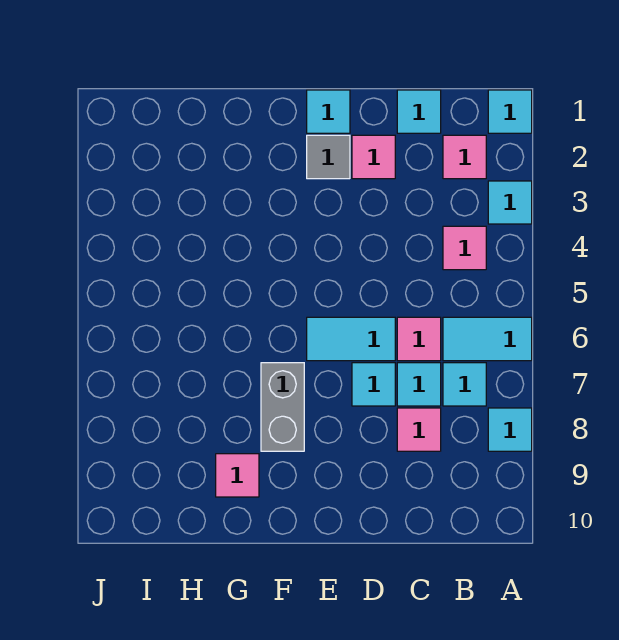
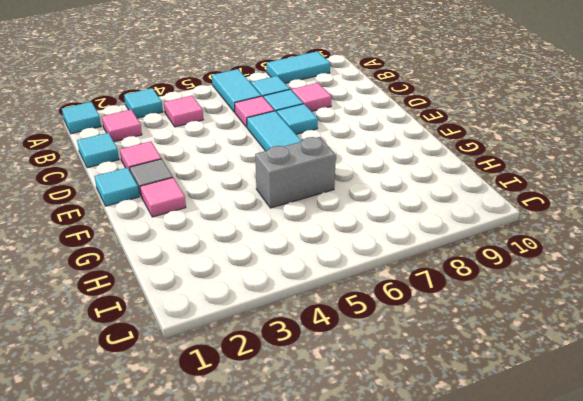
cyan 1x1 tile [488,408,532,451] -> cyan 1x2 tile [267,51,330,83]
grey 1x2 brick [261,363,304,451] -> grey 1x2 brick moved to [255,137,336,208]
pink 1x1 tile [216,454,259,497] -> pink 1x1 tile moved to [140,178,186,217]

